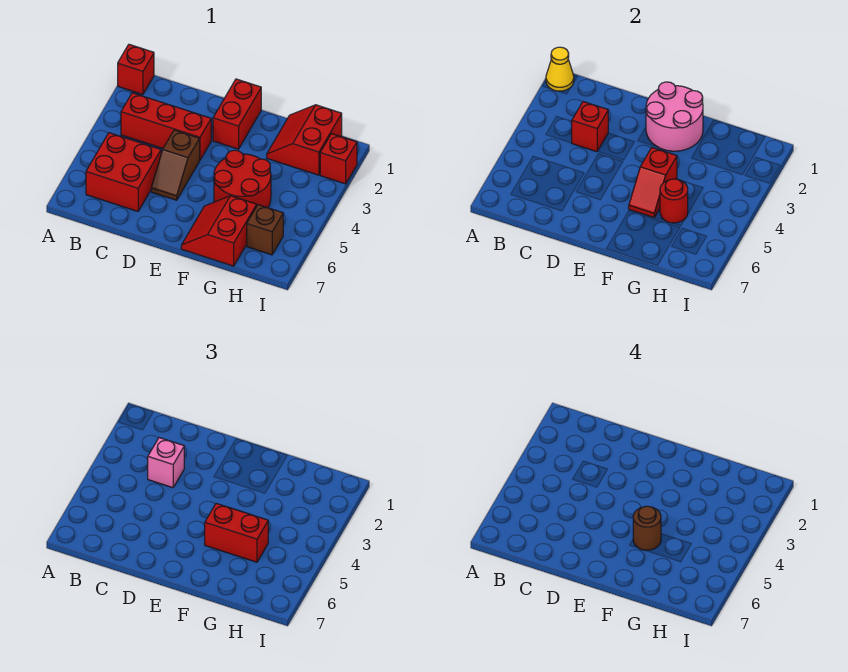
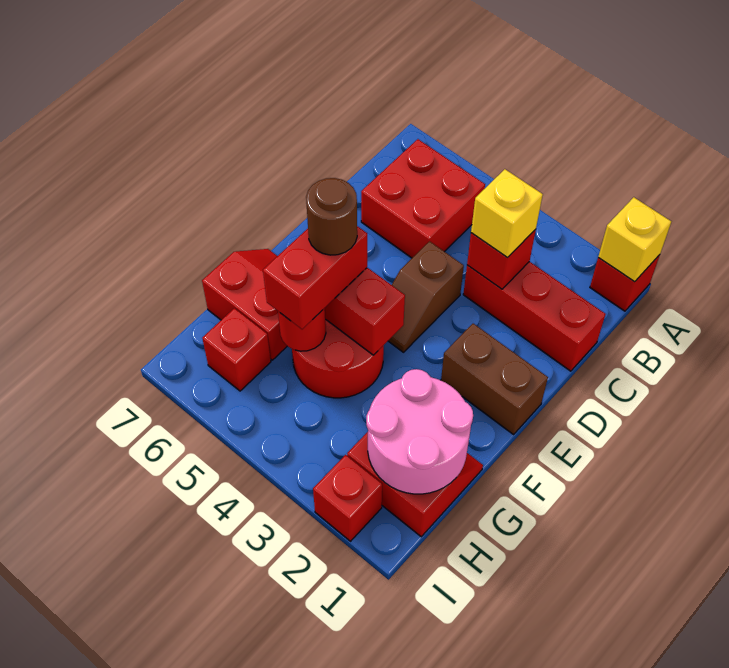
yellow 1x1 cone [546,47,574,91] -> yellow 1x1 brick [598,197,671,282]
red 1x3 brick [121,93,211,160] -> red 1x3 brick turned to [463,262,606,371]
pink 1x1 brick [148,438,184,488] -> yellow 1x1 brick [471,169,543,258]
brown 1x2 slope [151,130,200,200] -> brown 1x2 slope turned to [388,241,464,352]
red 1x2 brick [213,79,261,149] -> brown 1x2 brick [441,324,548,435]
pink 2x2 round brick [646,82,703,151] -> pink 2x2 round brick moved to [366,369,473,494]
brown 1x1 brick [247,205,283,255] -> red 1x1 brick [202,308,271,391]

